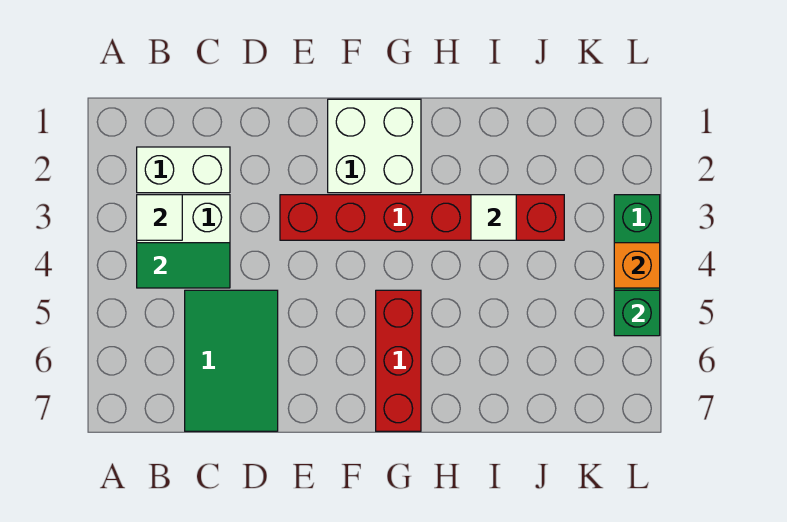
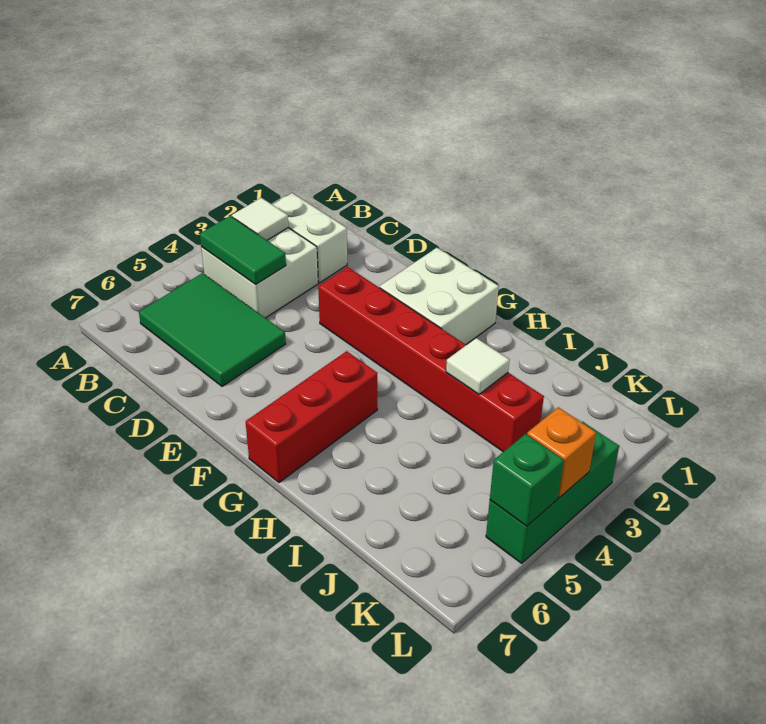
green 2x3 tile [185,290,278,431] -> green 2x3 tile turned to [139,273,286,386]

